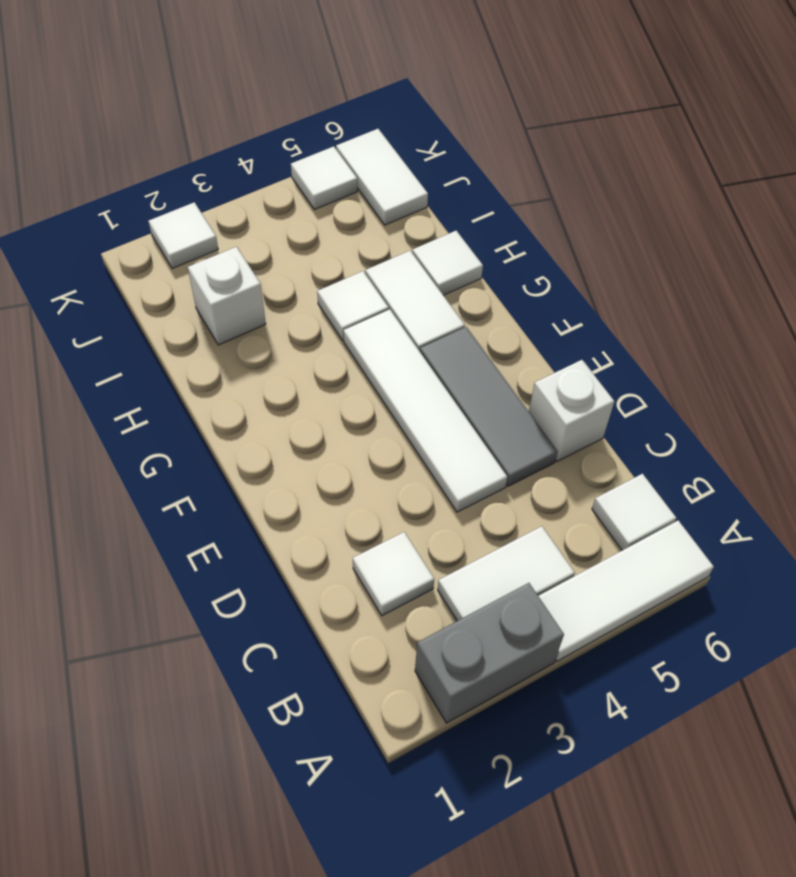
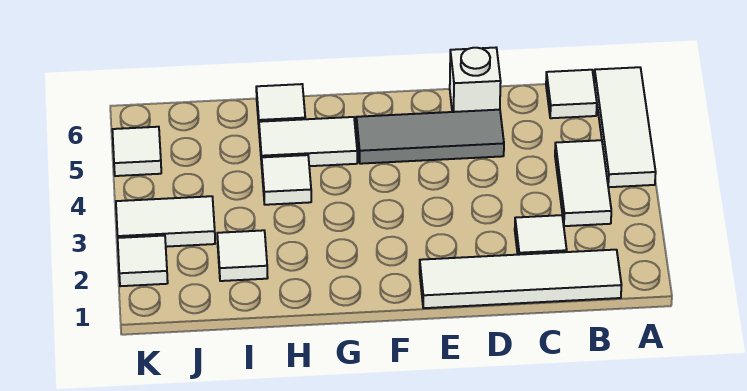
grey 1x2 brick [415,583,564,723] -> none
white 1x4 tile [343,309,507,512] -> white 1x4 tile moved to [420,250,621,308]
white 1x1 brick [188,247,266,345] -> white 1x1 tile [217,230,268,281]
white 1x2 tile [336,129,428,225] -> white 1x2 tile moved to [116,196,215,247]

